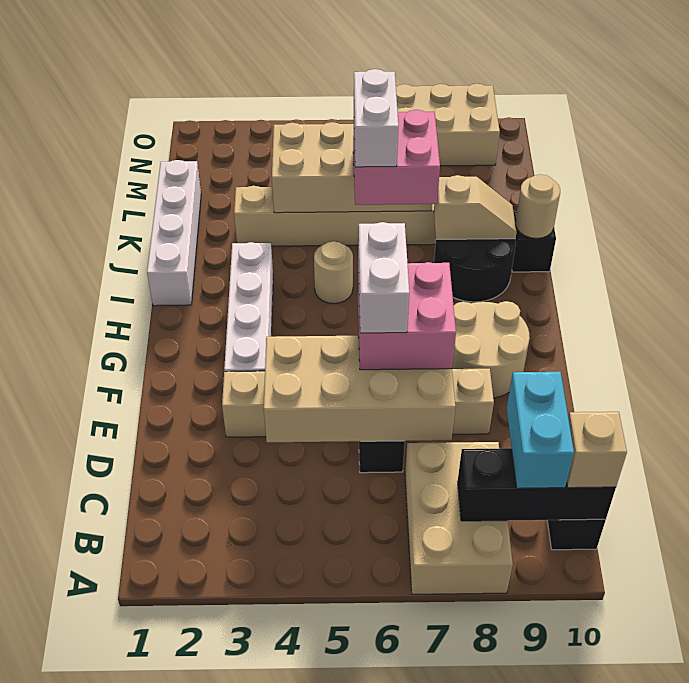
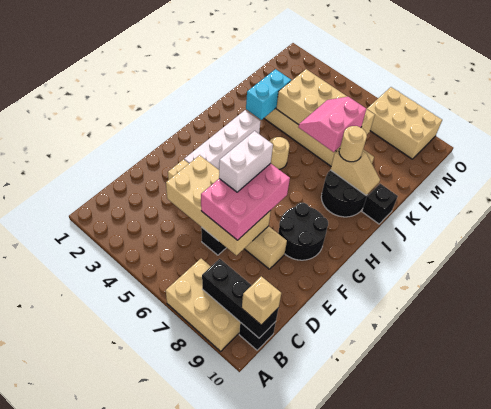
tan 2x3 brick [405,442,513,594] -> tan 2x3 brick turned to [166,258,240,351]
cyan 1x2 brick [507,372,574,488] -> cyan 1x2 brick moved to [246,69,291,120]
pink 2x2 brick [358,262,456,370] -> pink 2x3 brick [201,163,290,240]
tan 2x2 round brick [452,301,530,398] -> black 2x2 round brick [278,203,328,260]
white 1x4 brick [147,160,201,306] -> none
pink 2x2 brick [353,110,440,205] -> pink 2x2 slope [299,97,366,152]
white 1x2 brick [354,69,398,167] -> none
tan 1x1 round brick [515,174,560,238] -> tan 1x1 round brick moved to [339,126,367,162]

